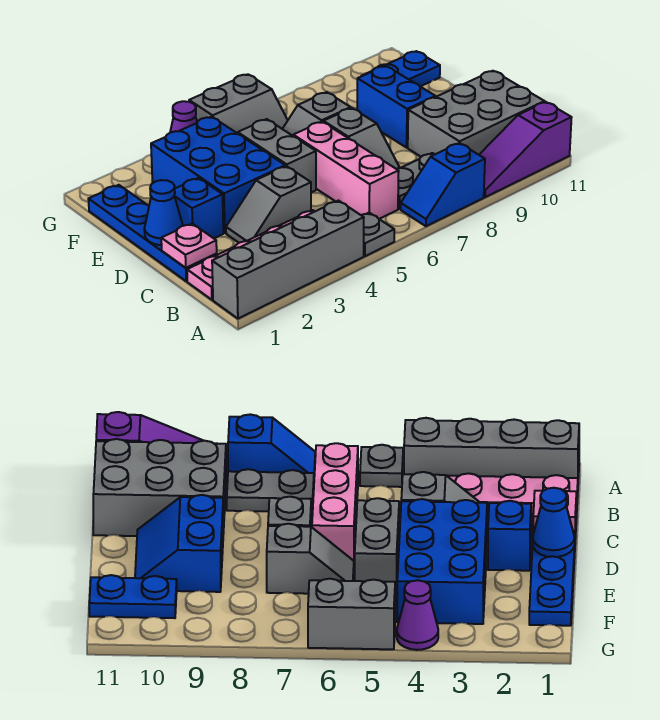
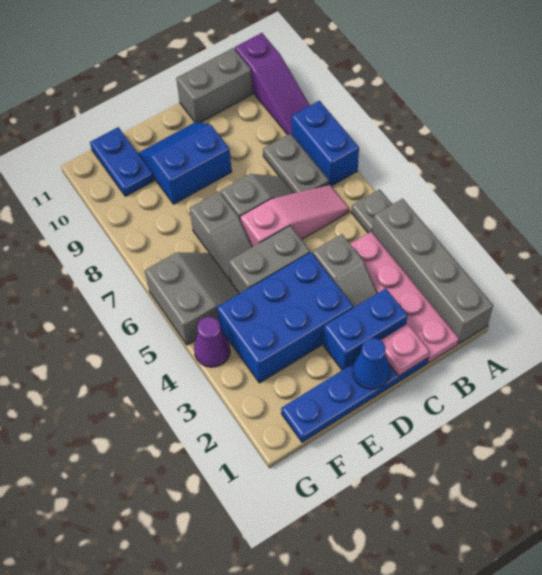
blue 1x2 slope [401,143,485,226] -> blue 1x2 brick [292,101,359,186]
pink 1x3 brick [293,122,399,219] -> pink 1x3 slope [240,185,349,246]
grey 2x3 brick [408,71,545,157] -> grey 1x2 brick [176,48,252,123]
blue 1x1 brick [174,178,223,238] -> blue 1x2 brick [324,289,408,370]

